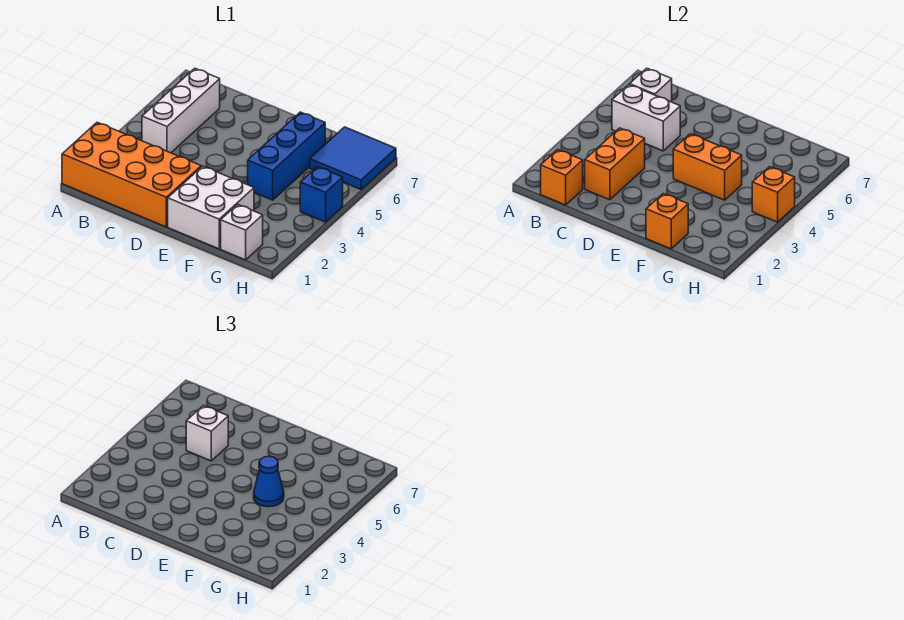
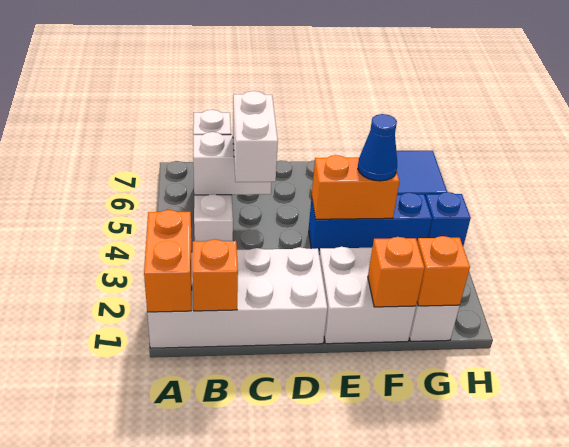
orange 2x4 brick [62,122,201,227] -> white 2x4 brick [147,247,327,348]
orange 1x2 brick [585,128,645,200] -> orange 1x2 brick moved to [144,210,192,312]
white 1x1 brick [186,406,228,461] -> white 1x2 brick [233,91,278,182]
blue 1x3 brick [248,112,325,200] -> blue 1x3 brick turned to [309,193,432,254]
orange 1x1 brick [752,167,795,222] -> orange 1x1 brick moved to [417,236,470,306]

